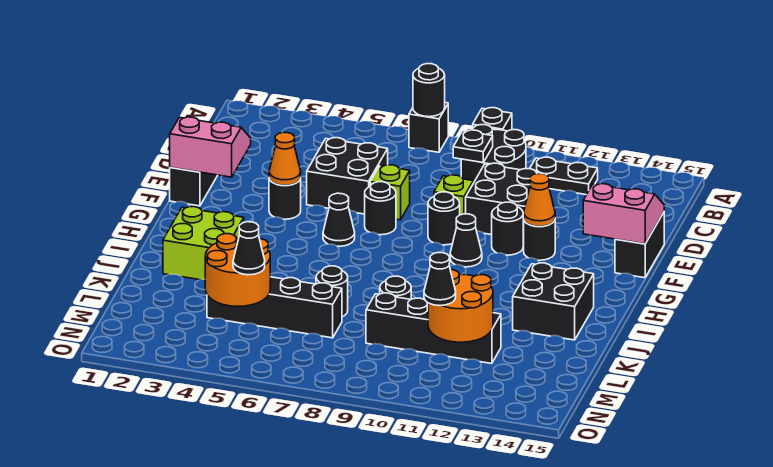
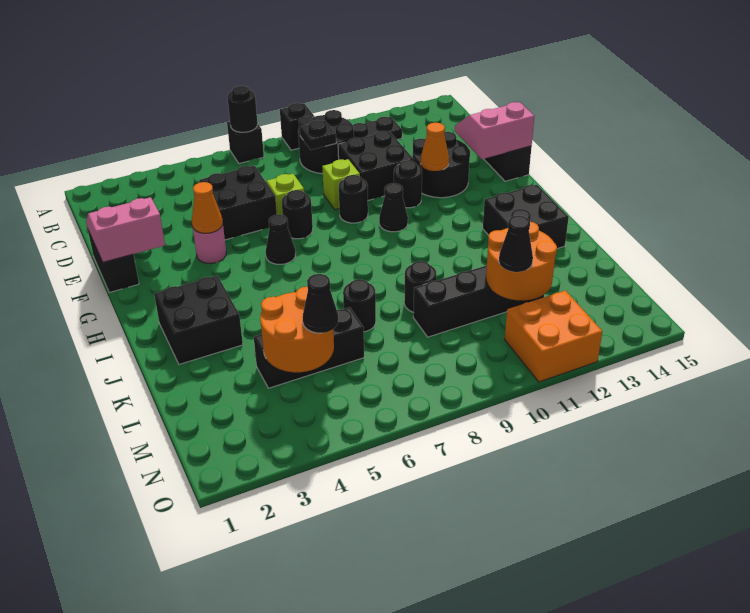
black 1x1 round brick [269,179,301,219] -> pink 1x1 round brick [193,224,226,263]
black 1x1 round brick [523,221,555,260] -> black 2x2 round brick [412,132,470,198]
lime 2x2 brick [163,207,244,280] -> black 2x2 brick [154,276,243,364]
black 1x4 brick [207,277,342,338] -> black 1x3 brick [254,307,364,388]
none -> orange 2x2 brick [505,291,602,382]

